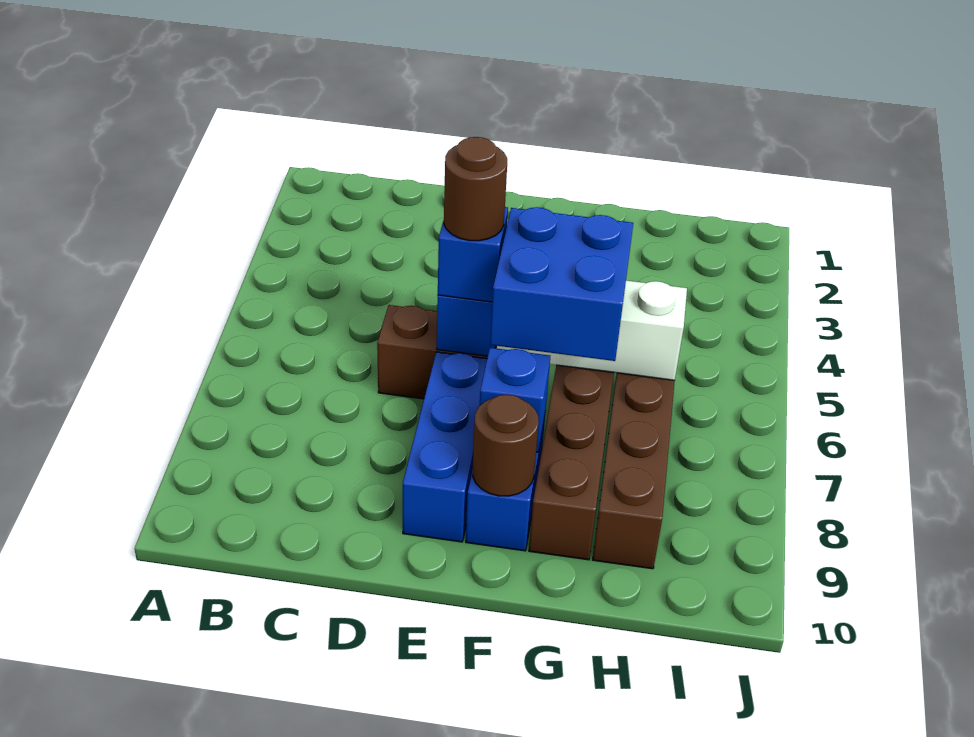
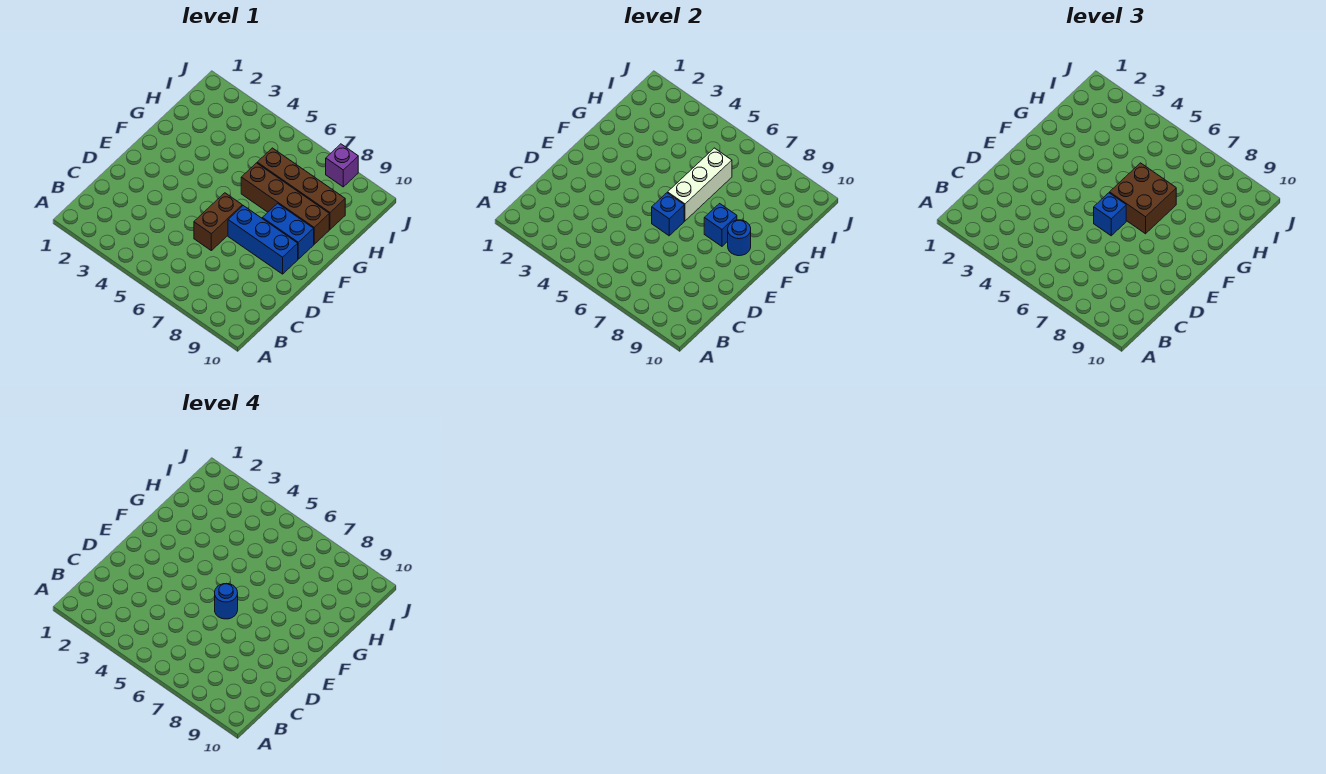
brown 1x1 round brick [444,137,507,241] -> blue 1x1 round brick [215,583,238,619]
blue 2x2 brick [490,207,633,361] -> brown 2x2 brick [1110,163,1176,234]
brown 1x1 round brick [473,394,539,496] -> blue 1x1 round brick [728,220,751,256]
none -> purple 1x1 brick [326,144,358,187]

